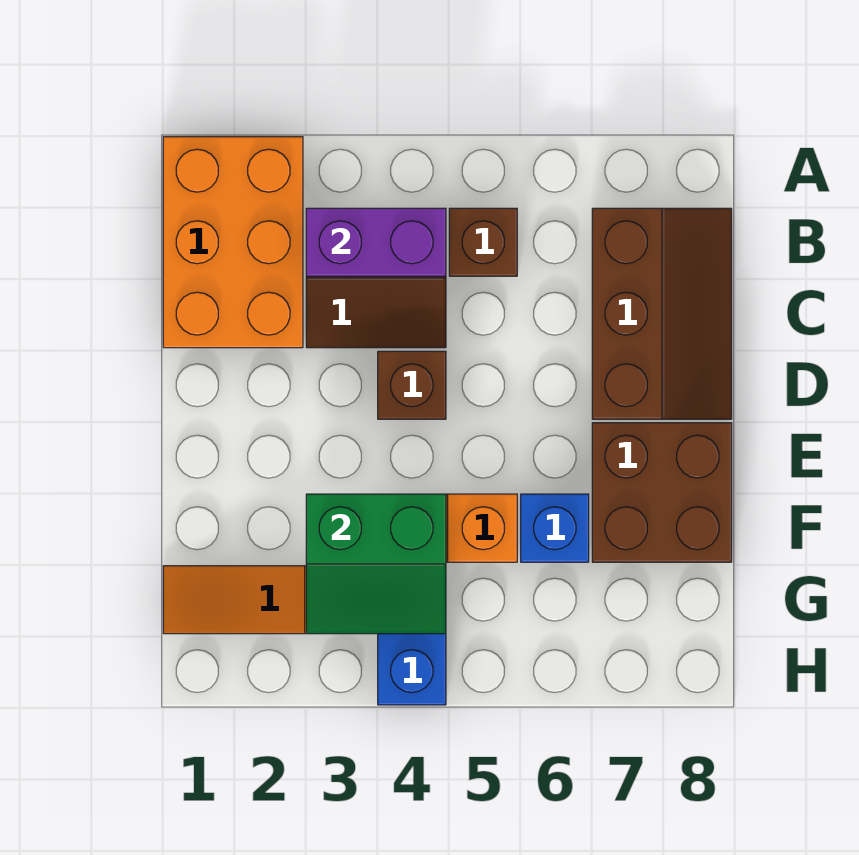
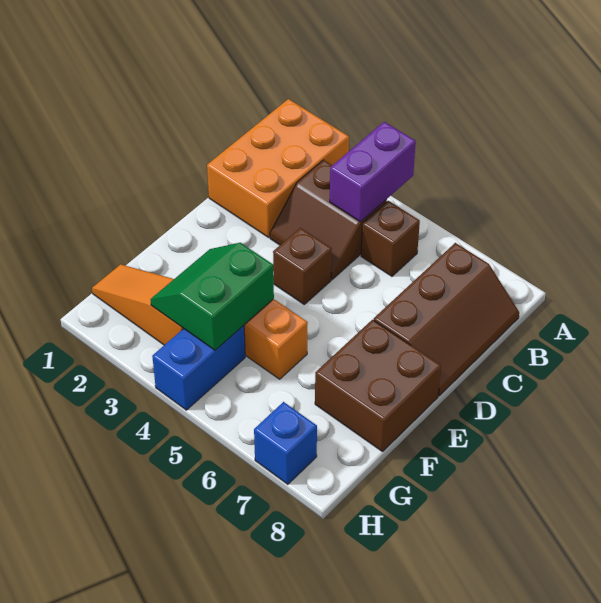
purple 1x2 brick [306,208,446,276] -> purple 1x2 brick turned to [330,122,416,222]
green 2x2 slope [306,494,446,634] -> green 2x2 slope turned to [151,243,274,350]
blue 1x1 brick [521,494,589,562] -> blue 1x1 brick moved to [254,402,317,484]

